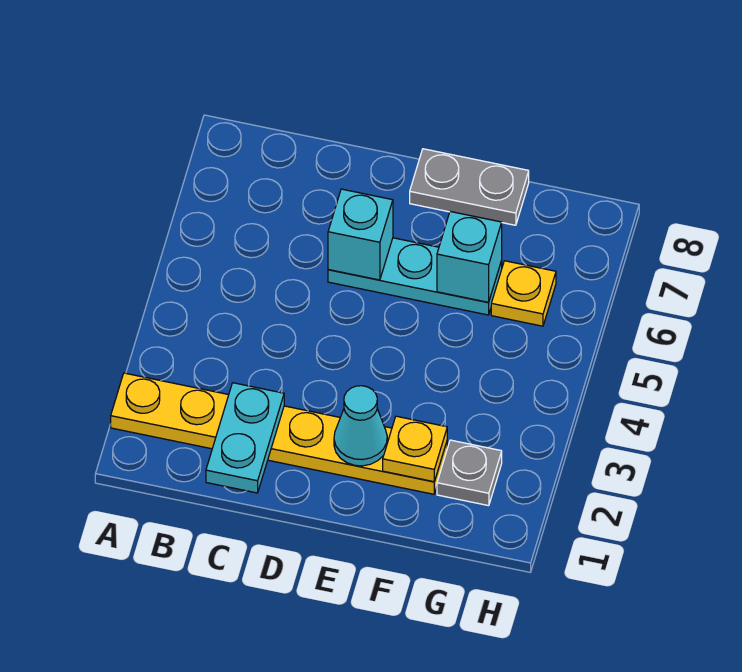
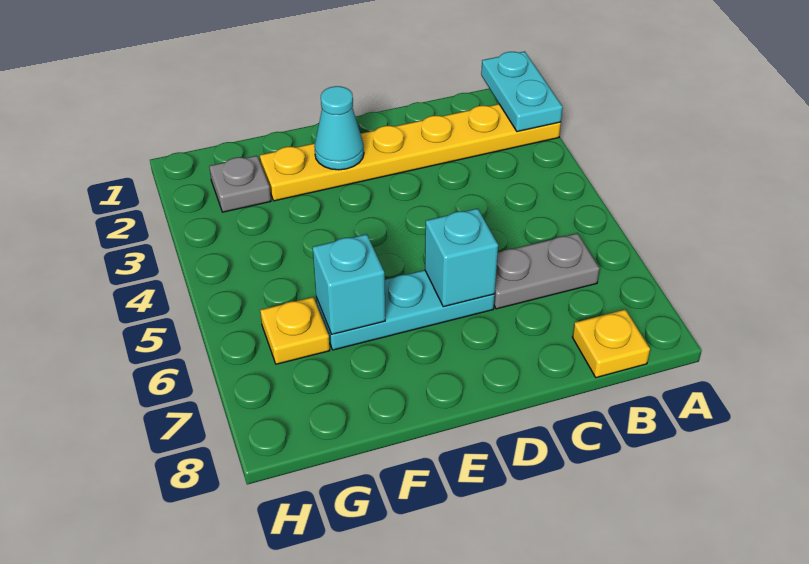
cyan 1x2 plate [206,383,284,493] -> cyan 1x2 plate moved to [481,51,563,132]
grey 1x2 plate [410,149,529,225] -> grey 1x2 plate moved to [494,233,600,309]
yellow 1x1 plate [383,416,447,482] -> yellow 1x1 plate moved to [572,310,650,378]

